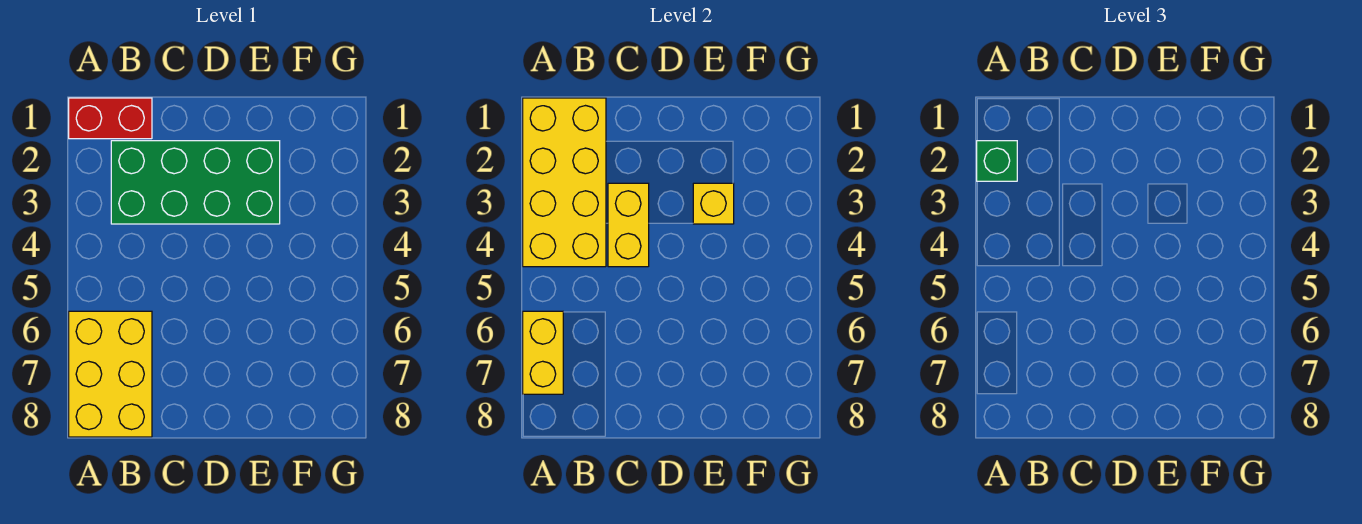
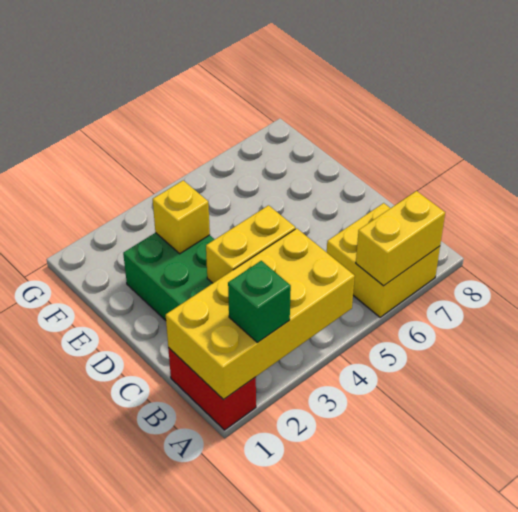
yellow 2x3 brick [69,311,152,437] -> yellow 2x2 brick [327,203,440,317]

